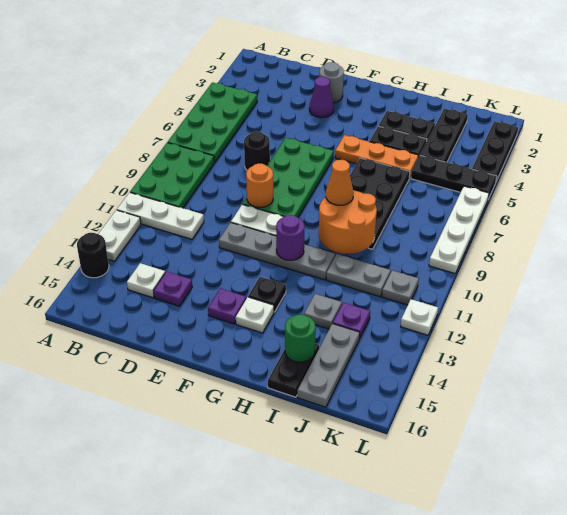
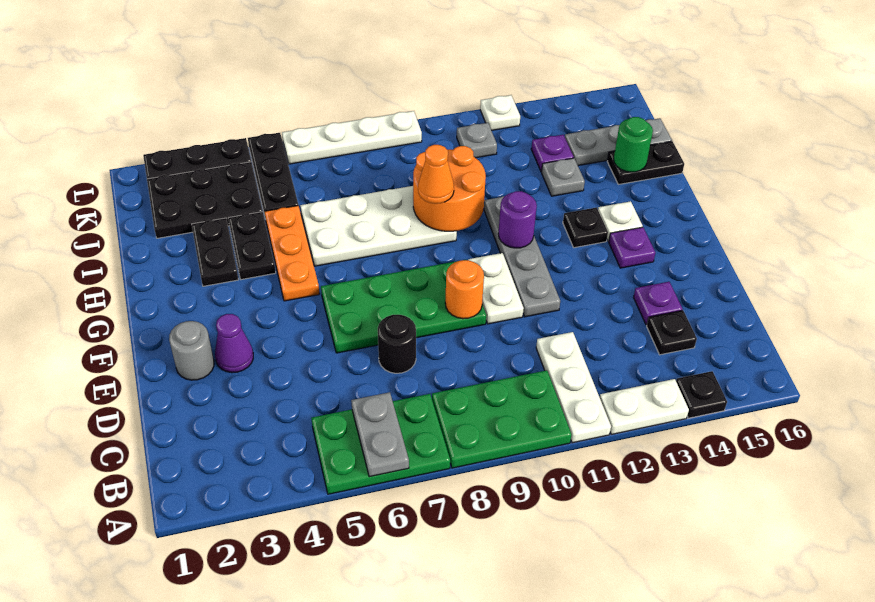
green 2x4 plate [168,82,257,163] -> green 2x3 plate [311,394,450,494]
black 1x1 round brick [77,233,109,278] -> black 1x1 plate [676,371,727,418]
white 1x1 plate [127,263,165,298] -> black 1x1 plate [647,310,697,355]
black 2x4 plate [350,158,410,249] -> white 2x4 plate [300,186,457,266]
grey 1x2 plate [326,254,391,297] -> grey 1x2 plate moved to [351,392,409,477]
black 1x3 plate [420,109,468,162] -> black 2x3 plate [147,162,262,238]

